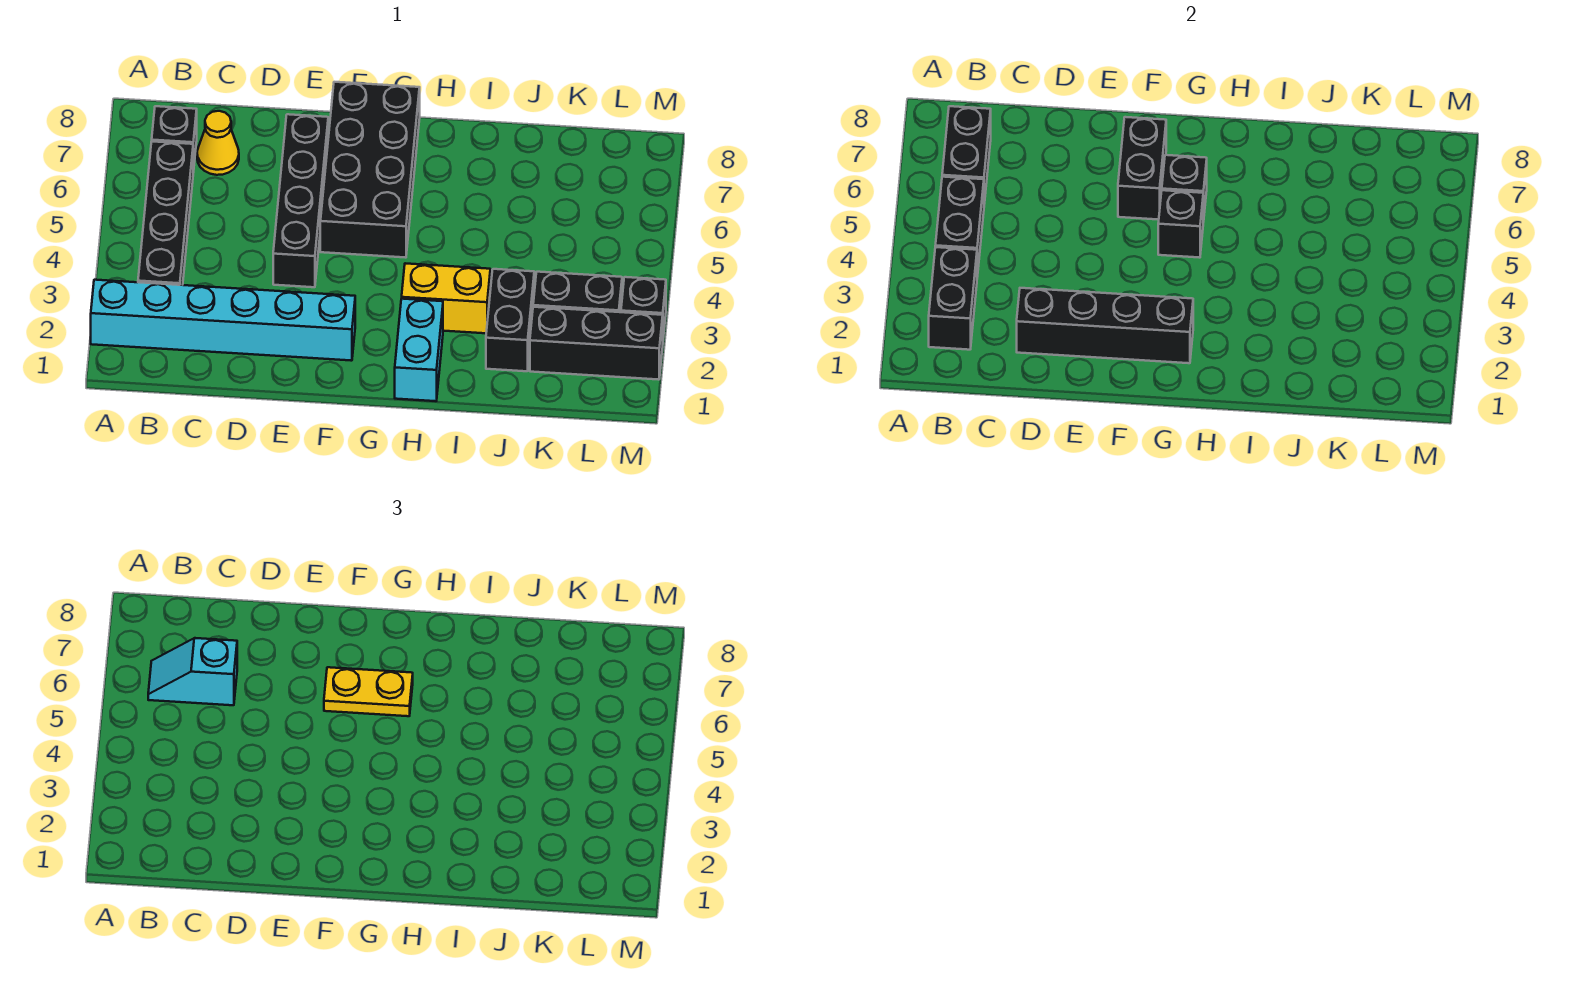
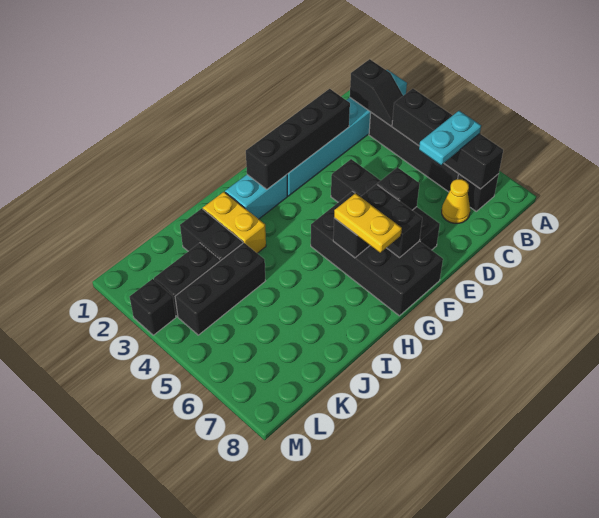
black 1x2 brick [929,247,977,350] -> black 1x2 slope [350,59,403,126]
cyan 1x2 slope [148,638,237,705] -> cyan 1x2 plate [419,111,481,165]
yellow 1x2 plate [324,667,413,716] -> yellow 1x2 plate turned to [334,193,402,253]
black 1x1 brick [1158,190,1203,258] -> black 1x1 brick moved to [377,167,420,210]
cyan 1x2 brick [395,299,443,401] -> cyan 1x2 brick turned to [225,175,287,219]
yellow 1x2 brick [402,263,490,333] -> yellow 1x2 brick turned to [203,192,266,253]
black 1x3 brick [530,307,663,380] -> black 1x3 brick moved to [175,243,265,335]

